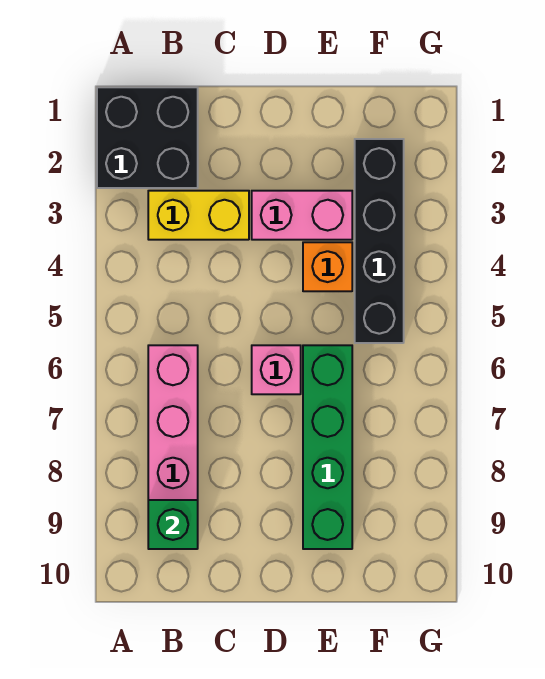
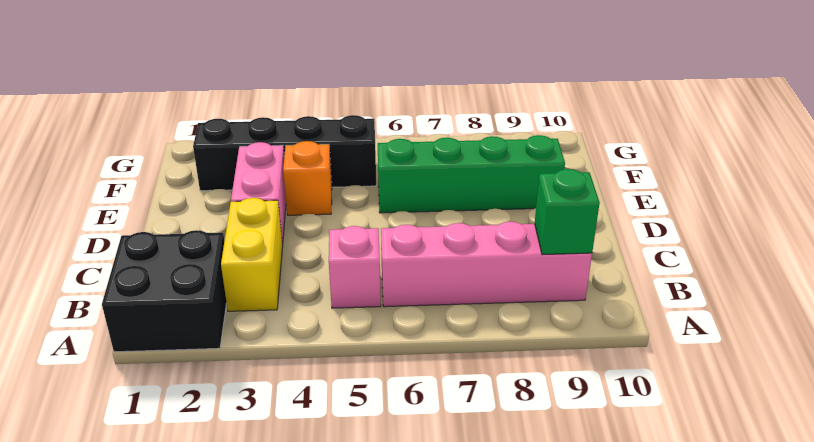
pink 1x1 brick [252,345,301,394] -> pink 1x1 brick moved to [329,226,381,308]

